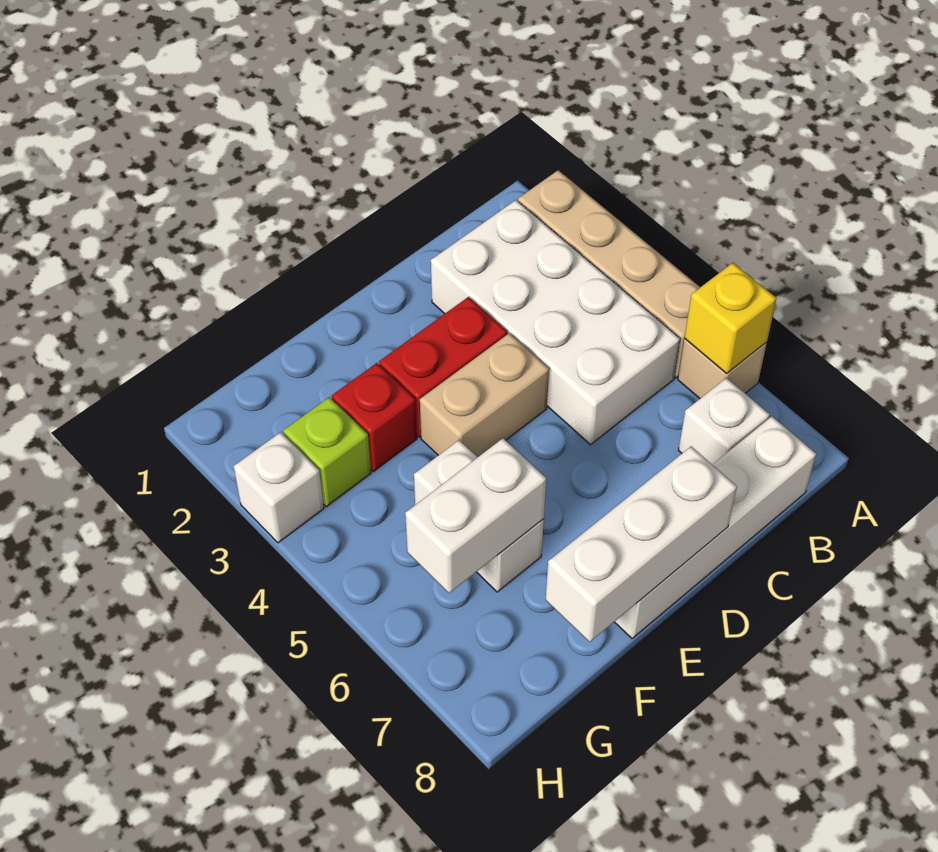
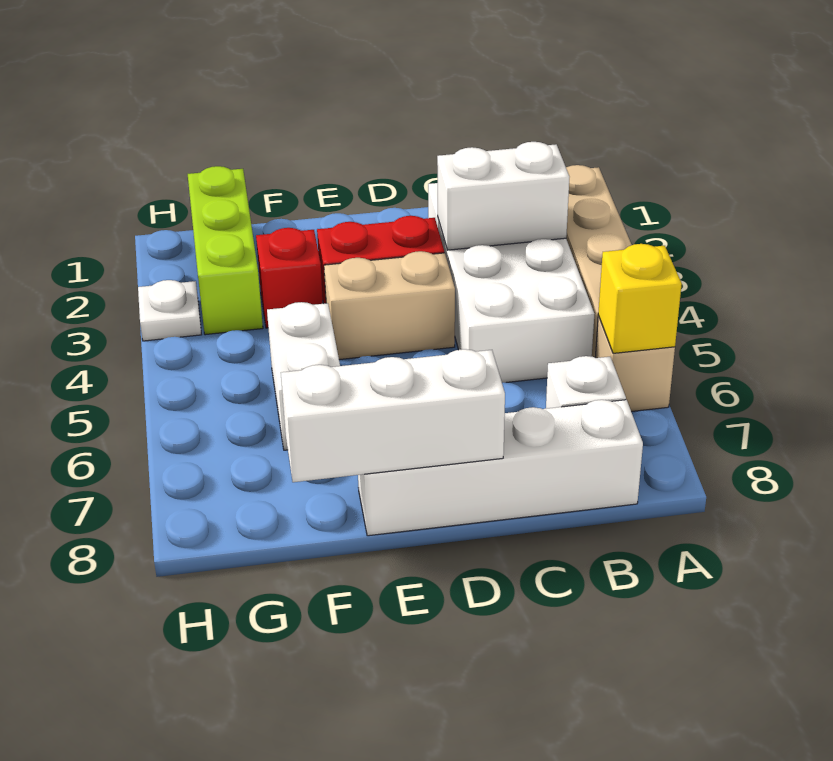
white 1x2 brick [405,438,546,593] -> white 1x2 brick moved to [437,142,569,250]
lime 1x1 brick [283,397,371,507] -> lime 1x3 brick [188,166,263,335]
white 1x1 brick [234,432,324,543] -> white 1x1 plate [138,280,202,341]

